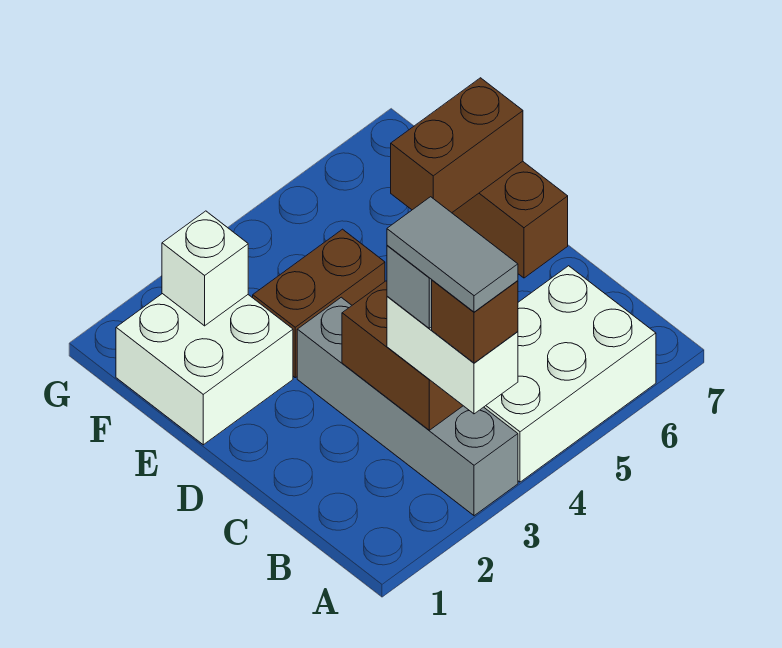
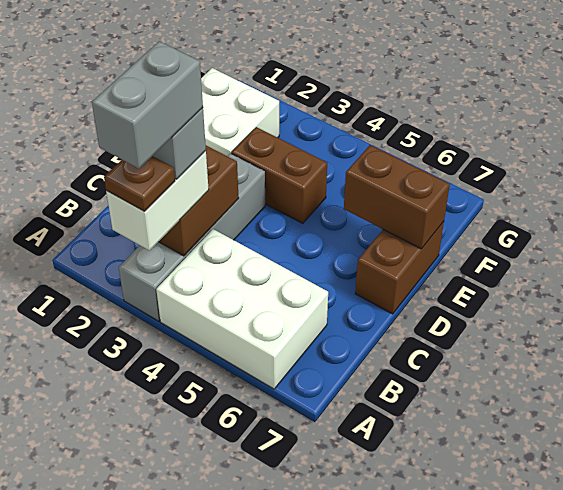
brown 1x1 brick [432,280,518,363] -> brown 1x1 plate [104,156,175,211]
grey 1x2 tile [387,197,518,312] -> grey 1x2 brick [92,41,203,169]
white 1x1 brick [162,211,248,326] -> none

